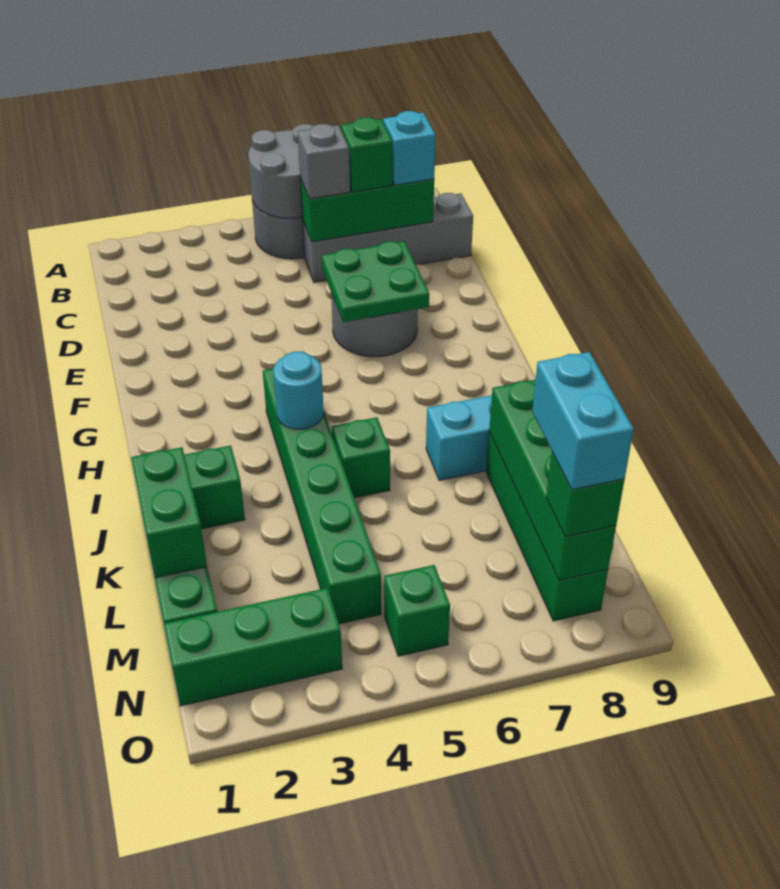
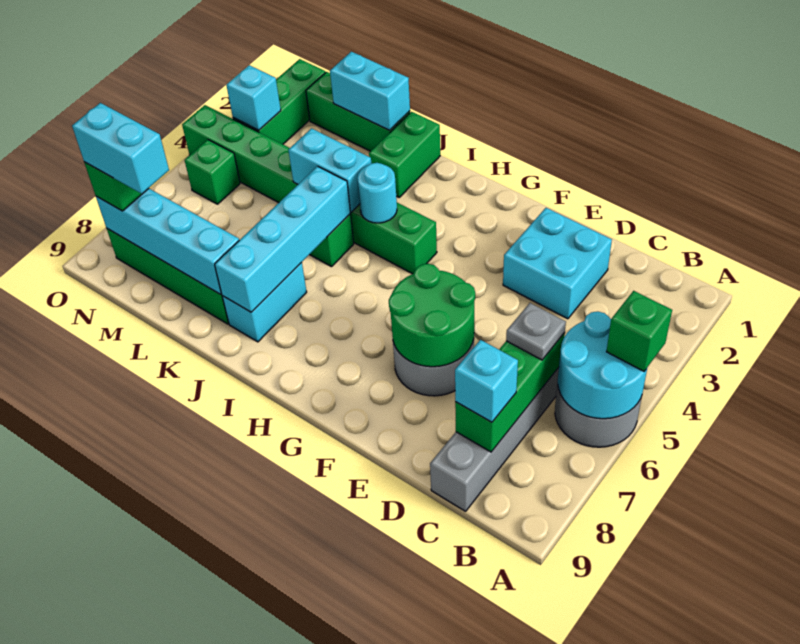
grey 2x2 round brick [248,124,314,218] -> cyan 2x2 round brick [558,312,647,419]
grey 1x1 brick [298,124,350,199] -> grey 1x1 plate [506,303,566,360]
green 1x1 brick [341,117,393,192] -> green 1x1 brick moved to [606,291,672,371]
none -> cyan 2x2 brick [503,208,612,319]
green 2x2 plate [321,241,429,322] -> green 2x2 round brick [389,264,475,367]
green 1x6 brick [263,369,381,624] -> green 1x8 brick [182,105,437,274]
none -> cyan 1x2 brick [288,128,371,212]
none -> cyan 1x4 brick [215,166,350,312]
green 1x2 brick [131,447,207,578] -> cyan 1x2 brick [330,52,410,130]
green 1x4 brick [489,380,616,580] -> cyan 1x4 brick [96,189,239,294]
none -> cyan 1x1 brick [226,65,281,130]

